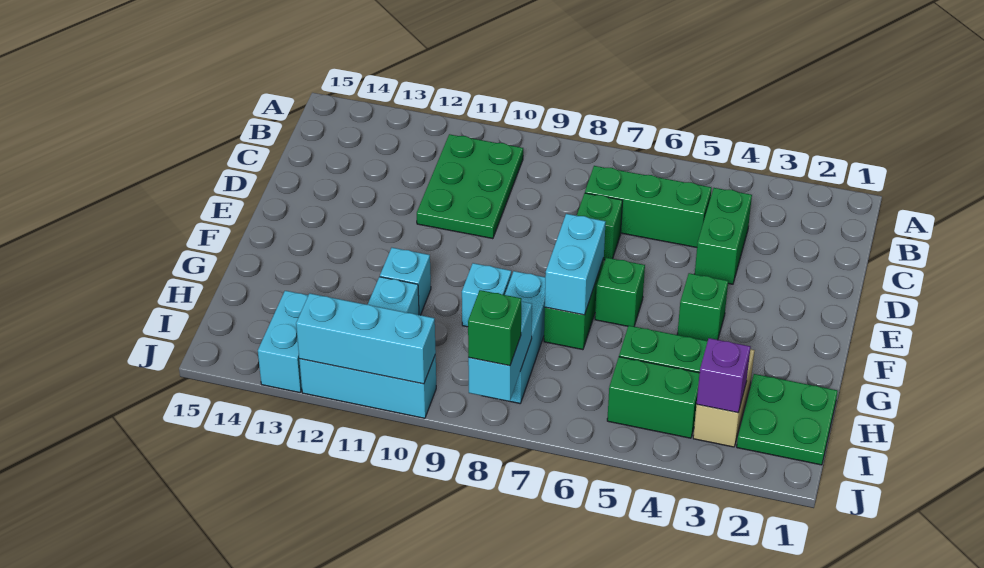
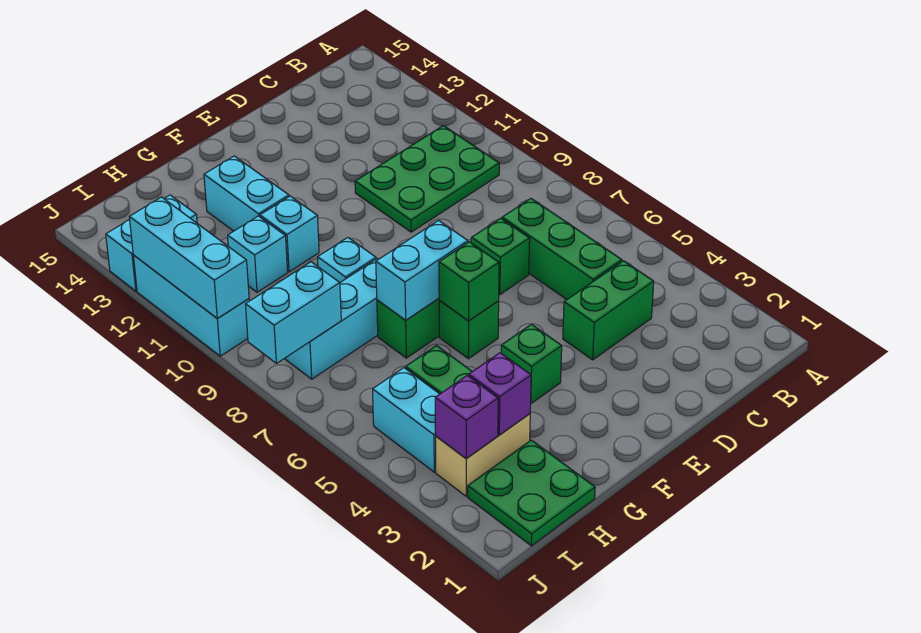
none -> cyan 1x2 brick [204,156,289,231]
none -> purple 1x1 brick [469,353,531,435]
green 1x2 brick [607,357,700,438] -> cyan 1x2 brick [373,368,439,472]
green 1x1 brick [468,290,522,366] -> green 1x1 brick moved to [439,242,499,321]

